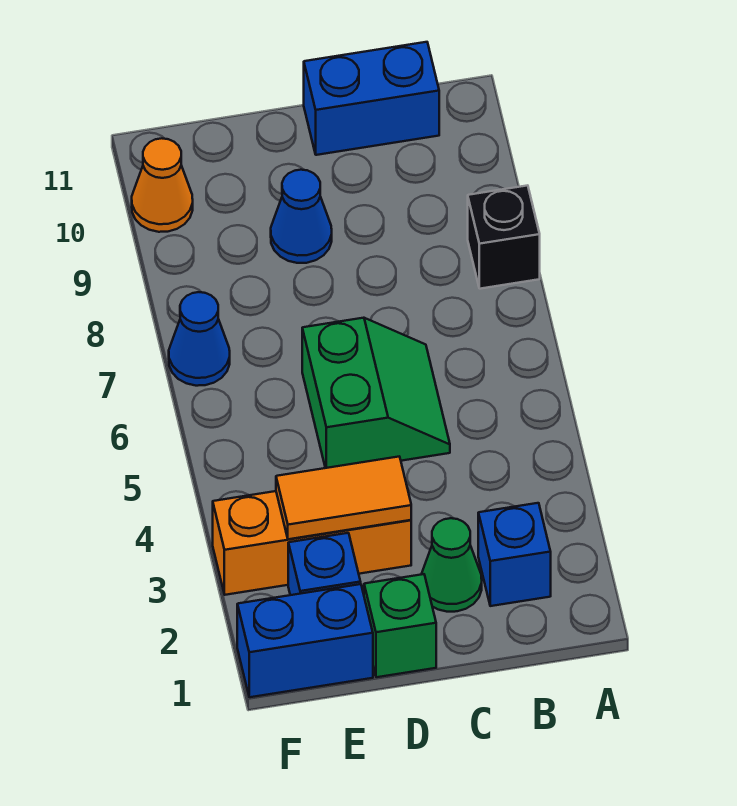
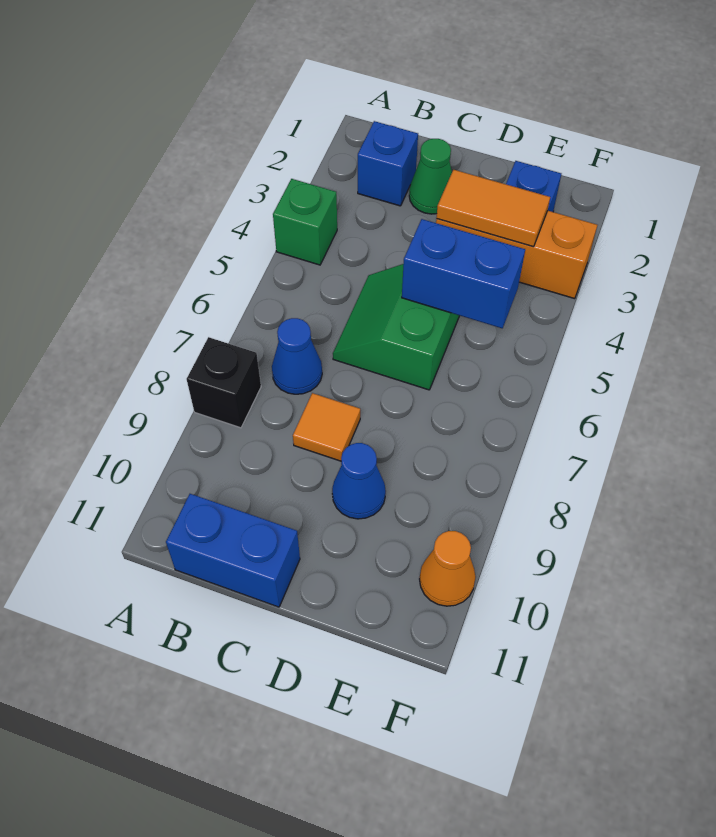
none -> orange 1x1 tile [293,393,360,461]
green 1x1 brick [364,574,436,677] -> green 1x1 brick moved to [273,179,337,265]
blue 1x2 brick [237,584,373,697] -> blue 1x2 brick moved to [402,219,525,328]
blue 1x1 cone [169,292,230,386] -> blue 1x1 cone moved to [272,318,322,394]

